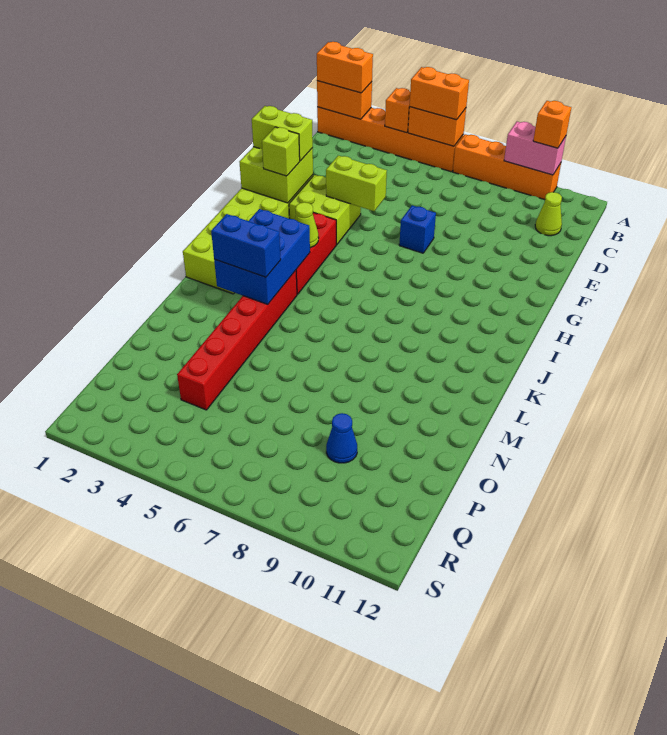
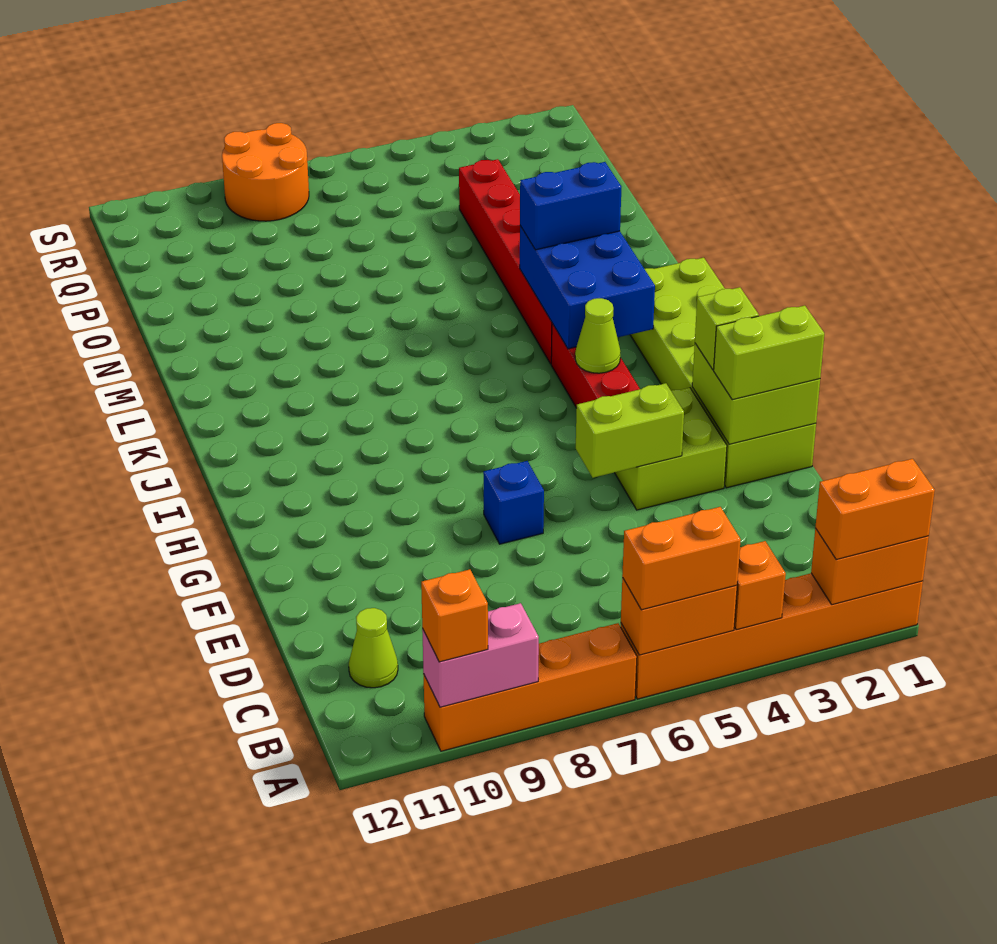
blue 1x1 cone [326,413,357,463] -> none
none -> orange 2x2 round brick [222,123,309,221]

